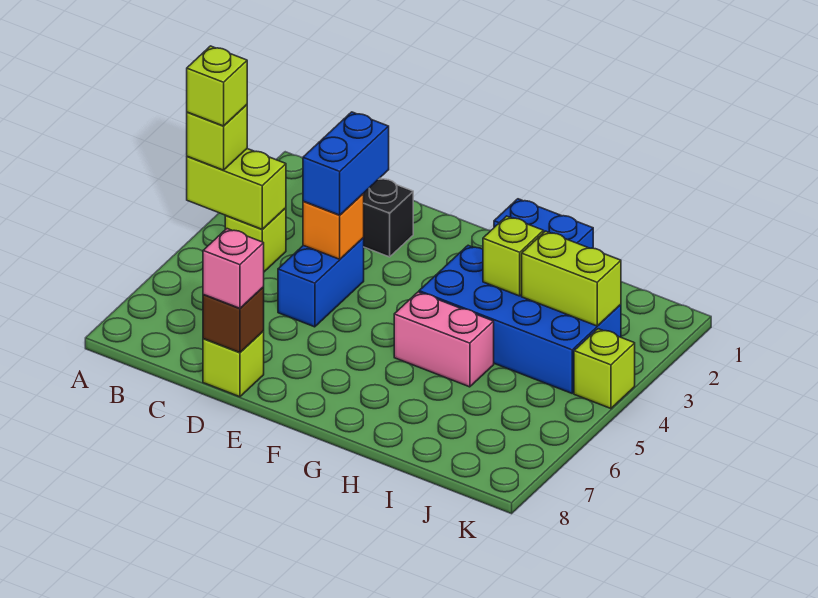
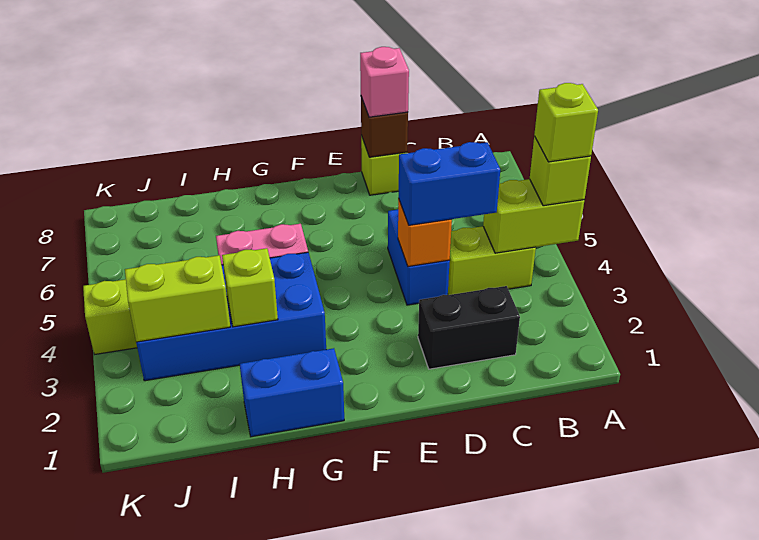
lime 1x1 brick [225,208,286,272] -> lime 1x2 brick [448,226,536,295]
blue 1x2 brick [303,112,389,215] -> blue 1x2 brick turned to [399,142,500,225]

